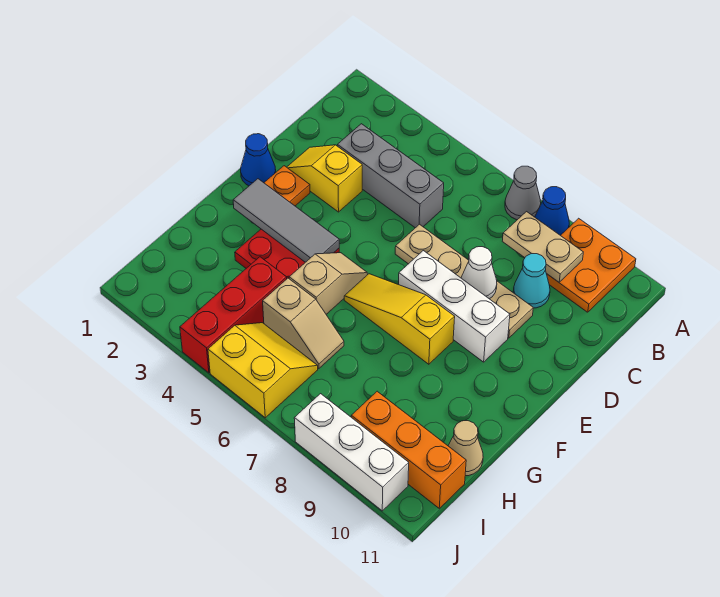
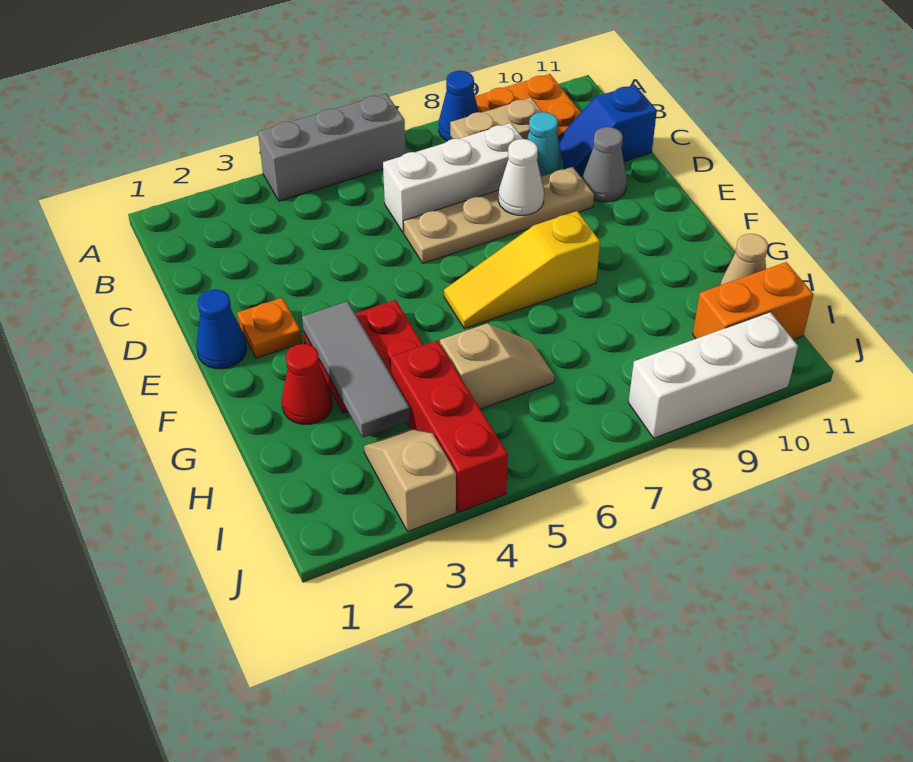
grey 1x1 cone [505,166,541,220] -> grey 1x1 cone moved to [582,127,627,202]
grey 1x3 brick [337,124,444,228] -> grey 1x3 brick moved to [258,94,406,201]
none -> blue 1x2 slope [558,85,657,176]
yellow 1x2 slope [287,145,362,212] -> none
white 1x3 brick [399,251,510,362] -> white 1x3 brick moved to [383,123,523,233]
grey 1x3 tile [233,179,339,262] -> grey 1x3 tile turned to [302,301,410,438]
tan 1x2 slope [289,253,367,314] -> tan 1x2 slope moved to [364,429,456,532]
none -> red 1x1 cone [282,344,333,424]
yellow 2x2 slope [208,323,318,418] -> none
orange 1x3 brick [351,391,466,508] -> orange 1x2 brick [693,262,814,340]

